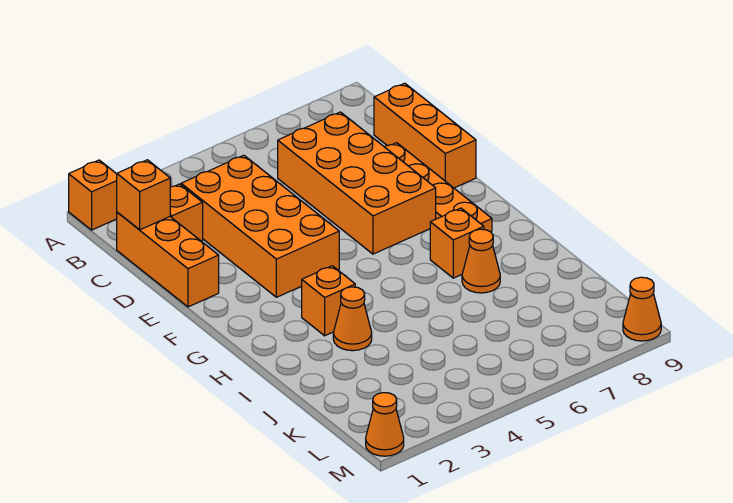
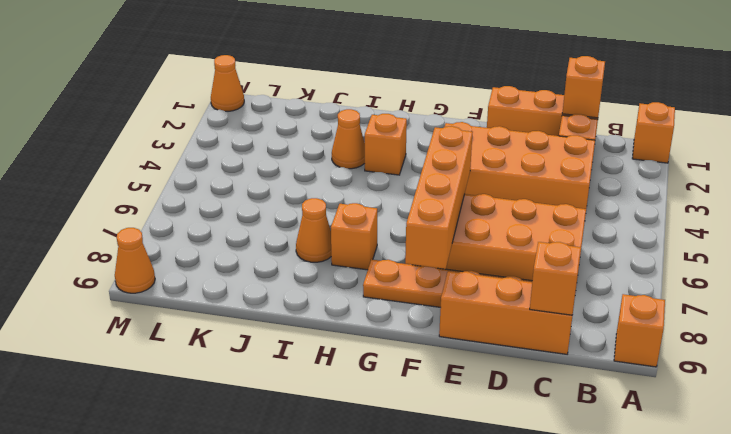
none -> orange 1x1 brick [614,294,665,367]
none -> orange 1x1 brick [530,242,581,315]
none -> orange 1x4 brick [405,126,473,269]

